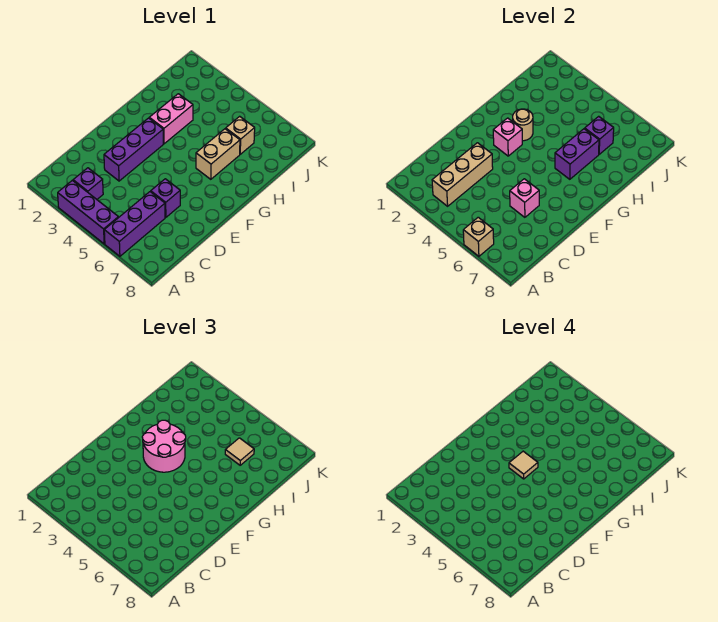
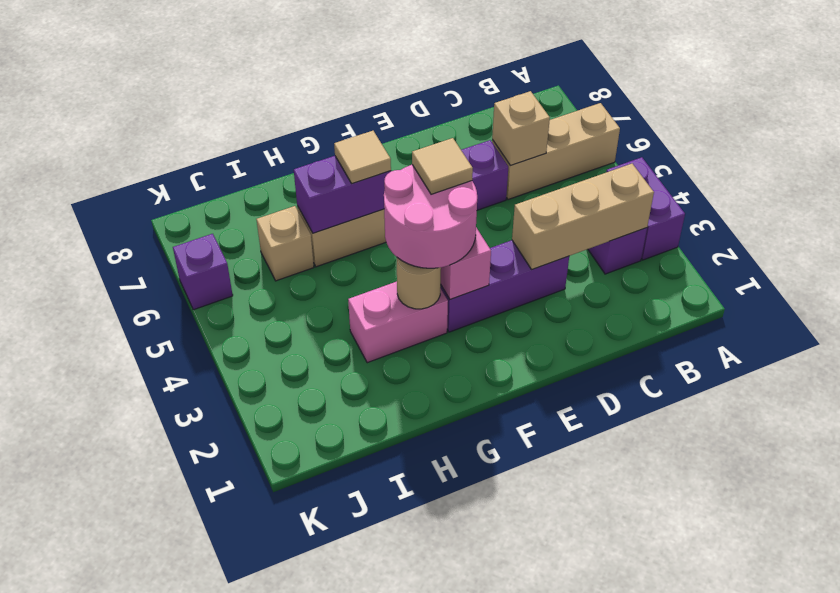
purple 1x3 brick [58,180,118,244] -> purple 1x2 brick [606,157,685,260]
purple 1x3 brick [104,192,165,256] -> tan 1x3 brick [492,103,620,200]
tan 1x1 brick [463,217,494,256] -> tan 1x1 brick moved to [492,91,550,166]
pink 1x1 brick [510,179,539,217] -> none
purple 1x1 brick [585,116,614,154] -> purple 1x1 brick moved to [173,234,233,310]
tan 1x1 tile [225,438,254,465] -> tan 1x1 tile moved to [334,131,391,183]

